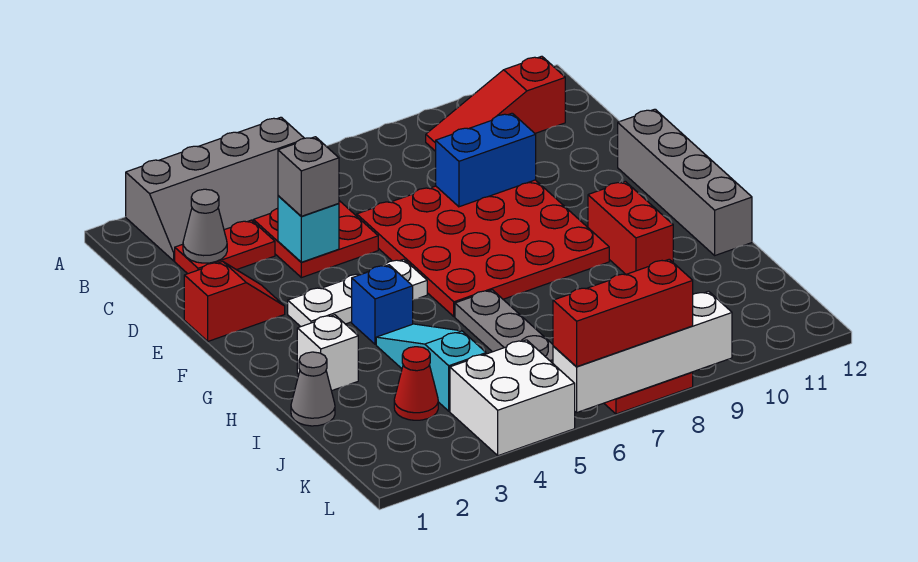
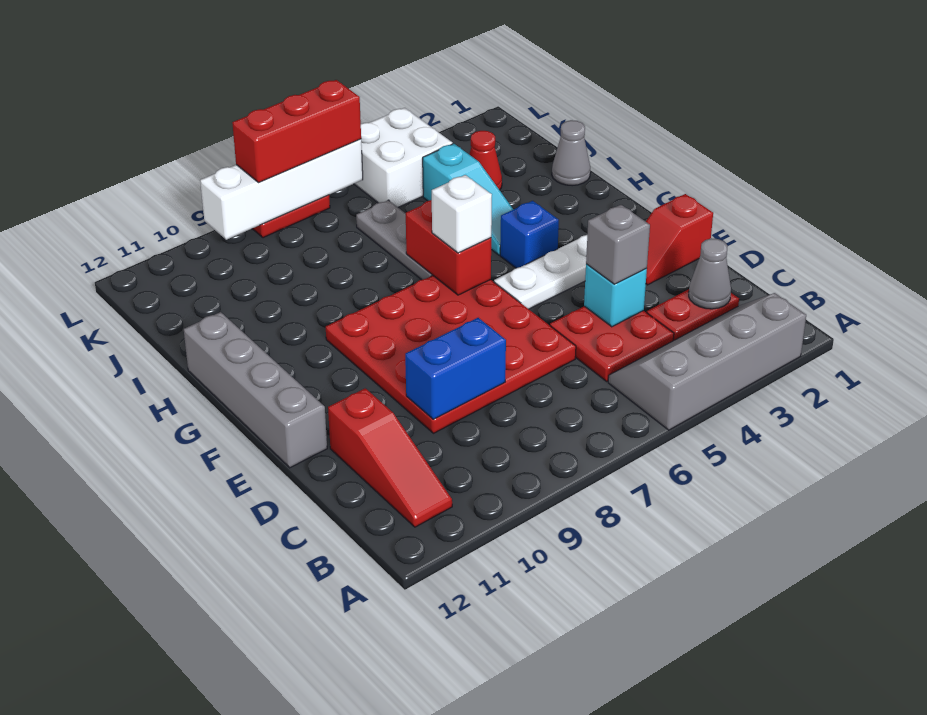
red 1x3 slope [426,56,565,151] -> red 1x3 slope turned to [328,388,452,527]
red 1x2 brick [588,181,673,274] -> red 1x2 brick moved to [406,200,491,295]
white 1x1 brick [297,315,358,391] -> white 1x1 brick moved to [432,175,492,253]

